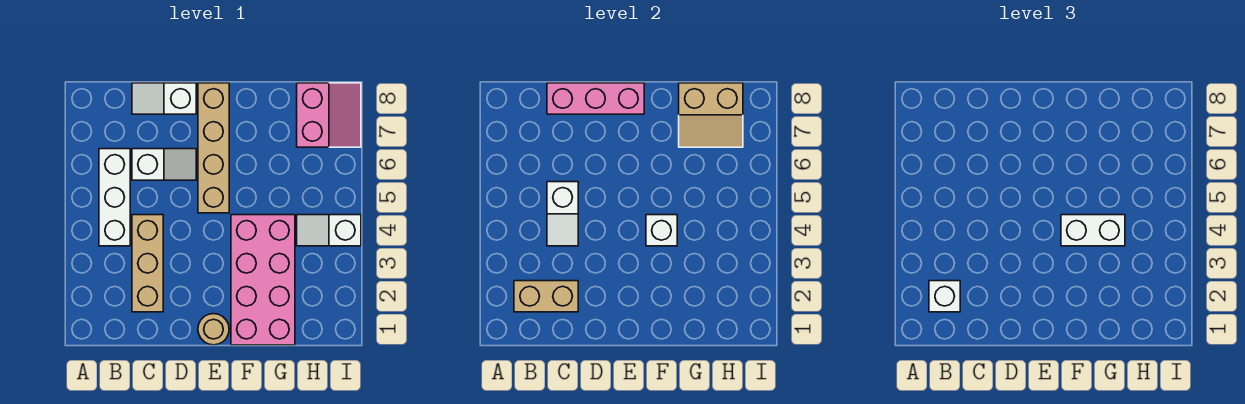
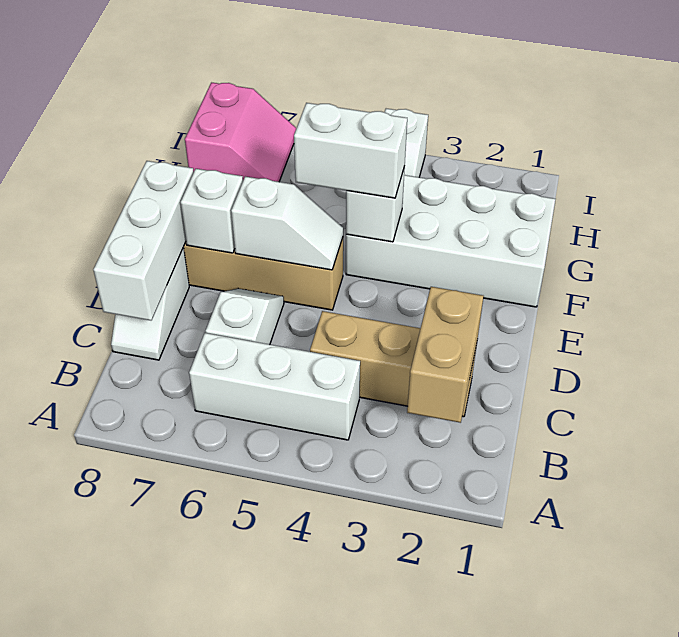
white 1x1 brick [929,281,960,312] -> white 1x1 brick moved to [180,169,243,253]
white 1x2 slope [547,182,578,246] -> white 1x2 slope moved to [231,177,343,270]
pink 1x3 brick [547,83,644,114] -> white 1x3 brick [93,161,194,320]
tan 1x1 round brick [198,314,229,345] -> none
pink 2x4 brick [231,215,295,345] -> white 2x4 brick [346,175,555,307]
white 1x2 brick [1061,215,1125,246] -> white 1x2 brick turned to [294,103,407,198]
tan 2x2 slope [679,83,743,147] -> none
pink 2x2 slope [297,83,361,147] -> pink 2x2 slope turned to [185,83,296,182]

